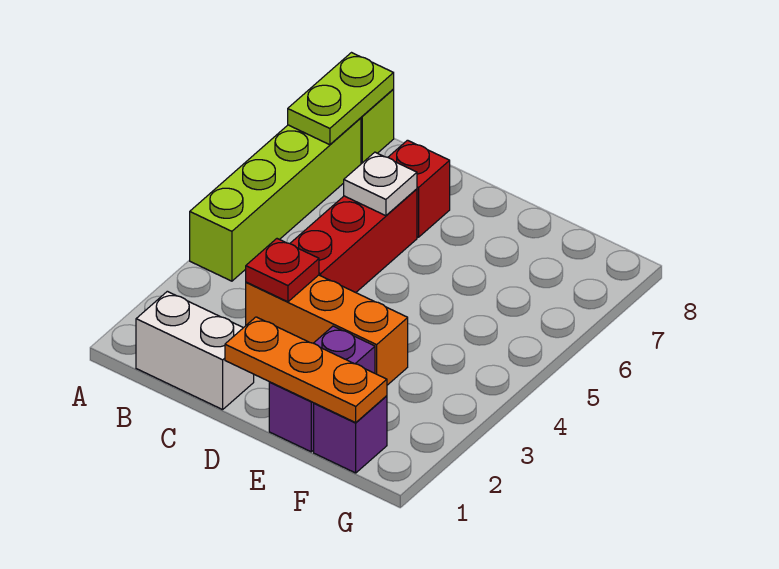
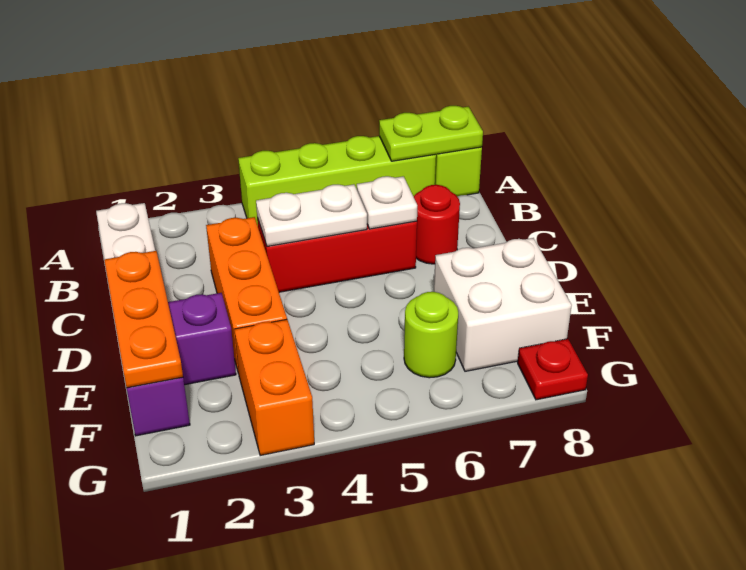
red 1x1 plate [246,239,319,302] -> red 1x1 plate moved to [518,339,588,400]
none -> white 1x2 plate [256,184,367,246]
red 1x1 brick [388,140,450,237] -> red 1x1 round brick [414,185,460,264]
none -> white 2x2 brick [434,238,572,371]
none -> orange 1x2 brick [234,319,314,456]
none -> lime 1x1 round brick [404,292,458,378]

